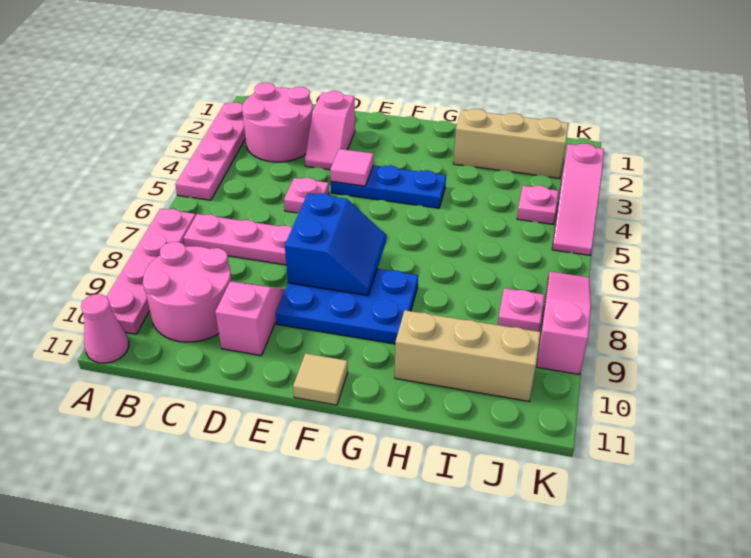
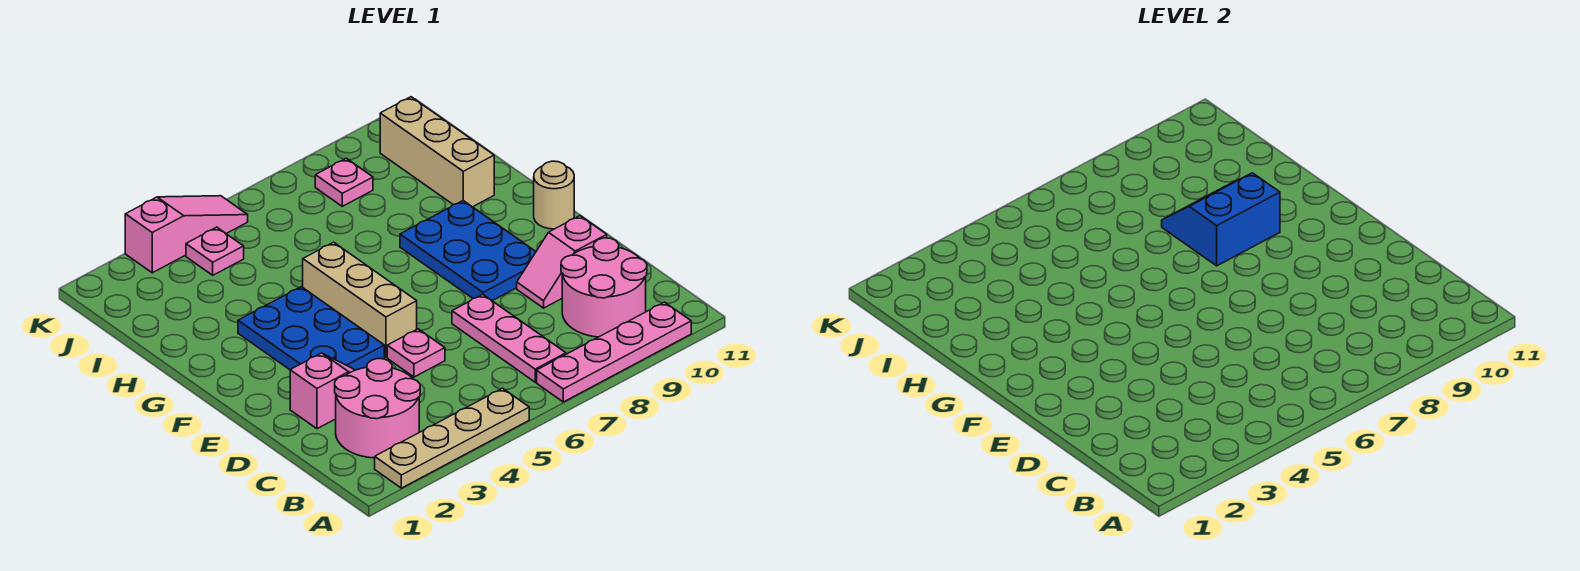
pink 1x4 plate [175,102,245,200] -> tan 1x4 plate [375,388,529,488]
pink 1x1 cone [81,294,129,363] -> none
blue 1x3 plate [331,165,446,208] -> blue 2x3 plate [238,287,384,370]
pink 1x1 tile [330,149,373,186] -> none
blue 2x2 slope [285,193,386,295] -> blue 2x2 slope moved to [1162,173,1280,266]
tan 1x1 tile [293,353,348,405] -> tan 1x1 round brick [534,161,574,229]
tan 1x3 brick [453,109,569,178] -> tan 1x3 brick moved to [303,242,417,357]
pink 1x3 slope [537,272,591,375] -> none

